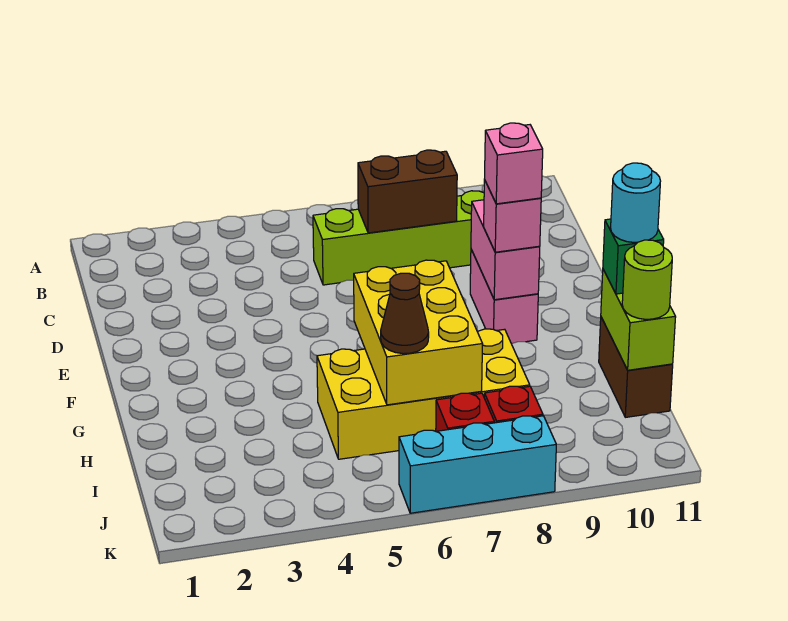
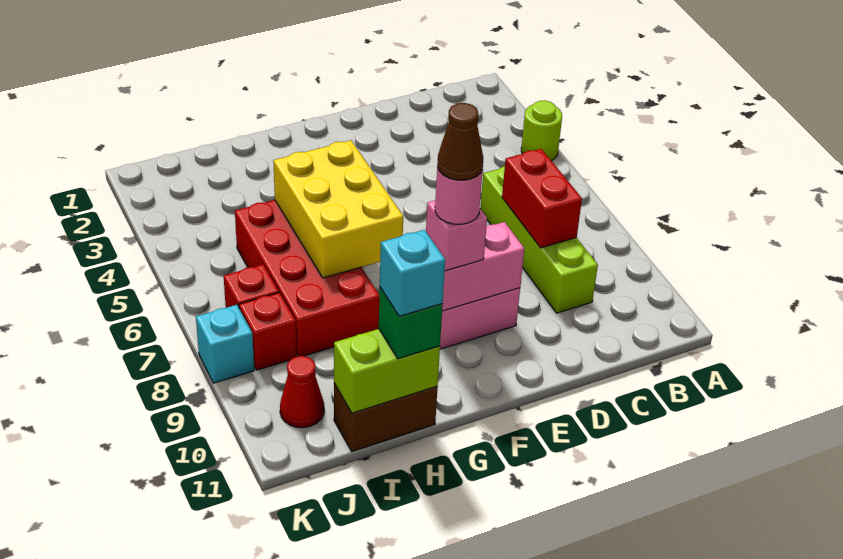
brown 1x2 brick [358,150,457,233] -> red 1x2 brick [502,149,582,248]
pink 1x1 brick [485,123,543,204] -> pink 1x1 round brick [435,168,483,224]
yellow 2x3 brick [354,260,482,405] -> yellow 2x3 brick turned to [273,140,403,278]
yellow 2x4 brick [317,329,530,459] -> red 2x4 brick [235,200,379,356]
cyan 1x1 round brick [611,163,660,242] -> cyan 1x1 brick [380,230,445,316]
brown 1x1 cone [381,273,429,354] -> brown 1x1 cone moved to [437,103,483,180]
lime 1x1 round brick [622,240,672,319] -> lime 1x1 round brick moved to [521,100,562,161]
none -> red 1x1 cone [280,356,324,428]
cyan 1x3 brick [399,416,556,513] -> cyan 1x1 brick [196,305,254,383]

